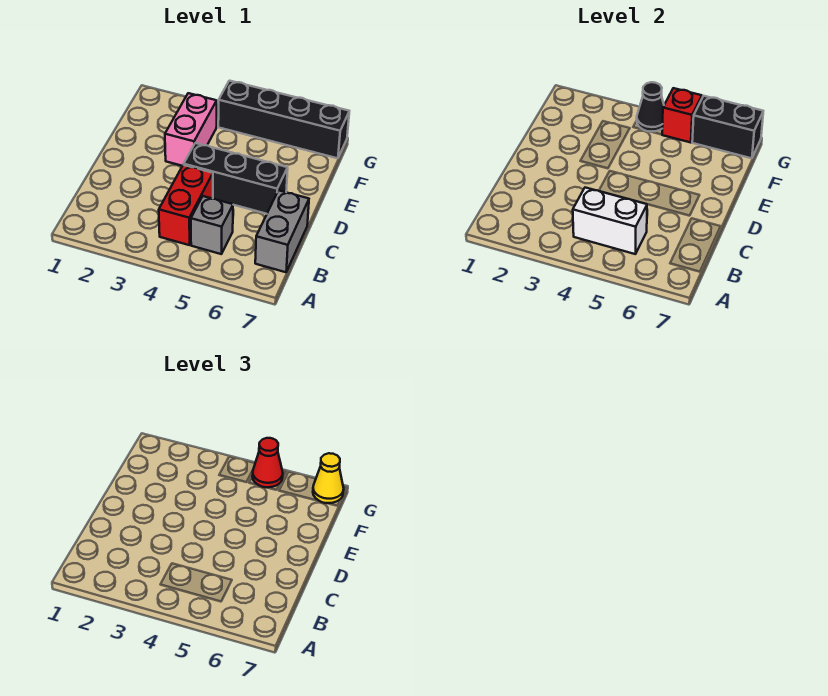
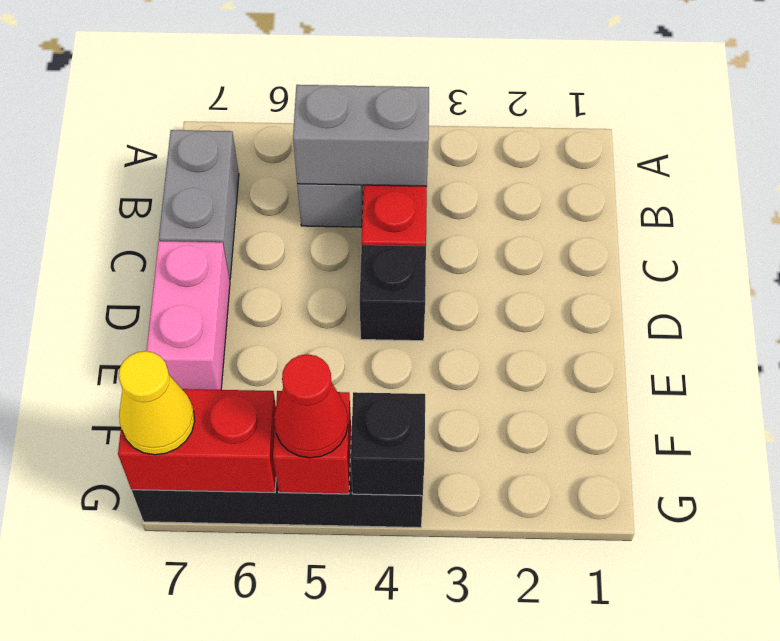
white 1x2 brick [573,188,647,254] -> grey 1x2 brick [293,85,429,186]
black 1x3 brick [184,143,288,214] -> black 1x1 brick [359,245,426,341]
pink 1x2 brick [165,93,217,166] -> pink 1x2 brick moved to [147,241,230,390]
black 1x1 cone [637,82,664,132] -> black 1x1 brick [351,392,425,496]
black 1x2 brick [692,96,763,158] -> red 1x2 brick [118,389,276,493]

